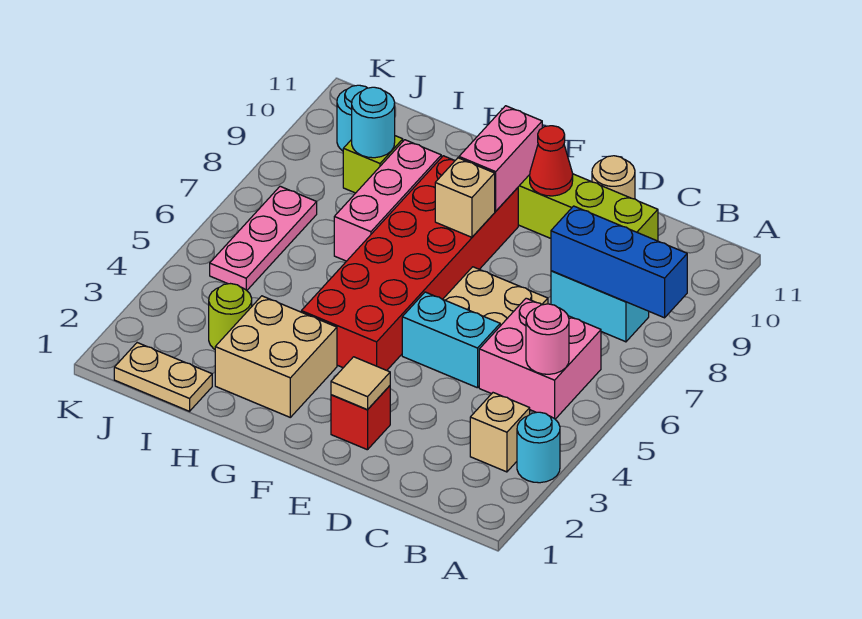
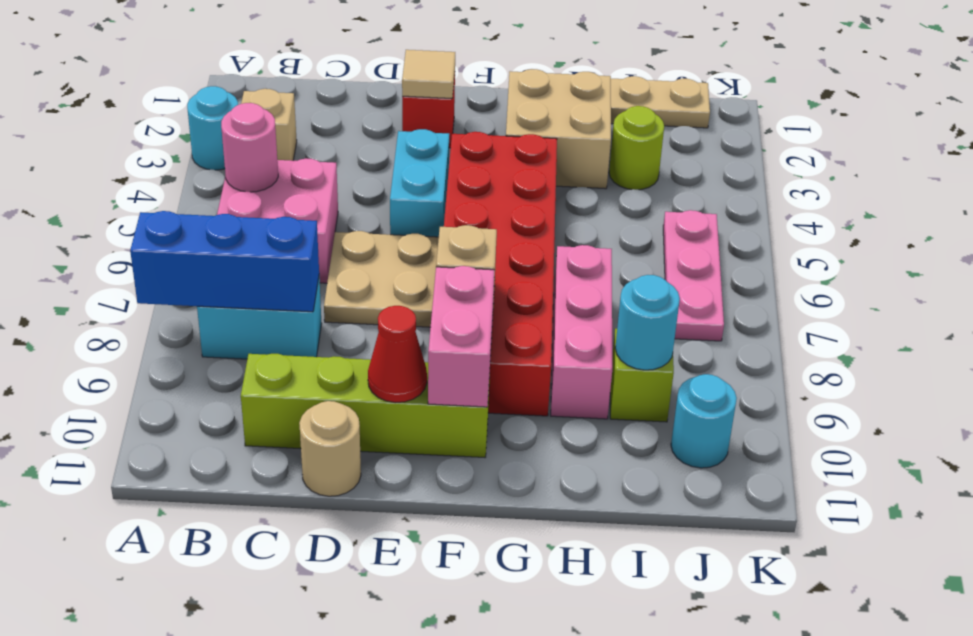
cyan 1x2 brick [402,292,500,388] -> cyan 1x2 brick turned to [390,129,449,237]

